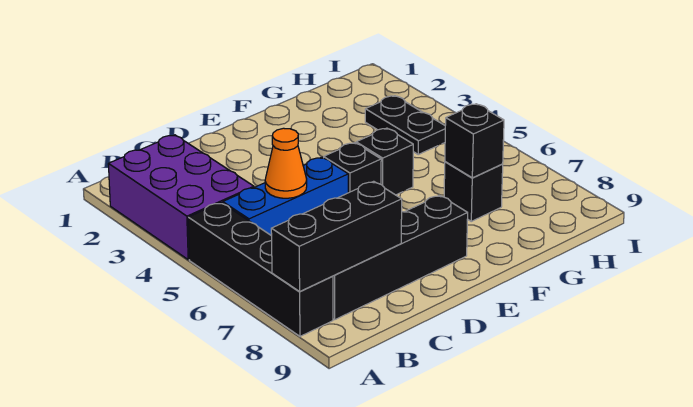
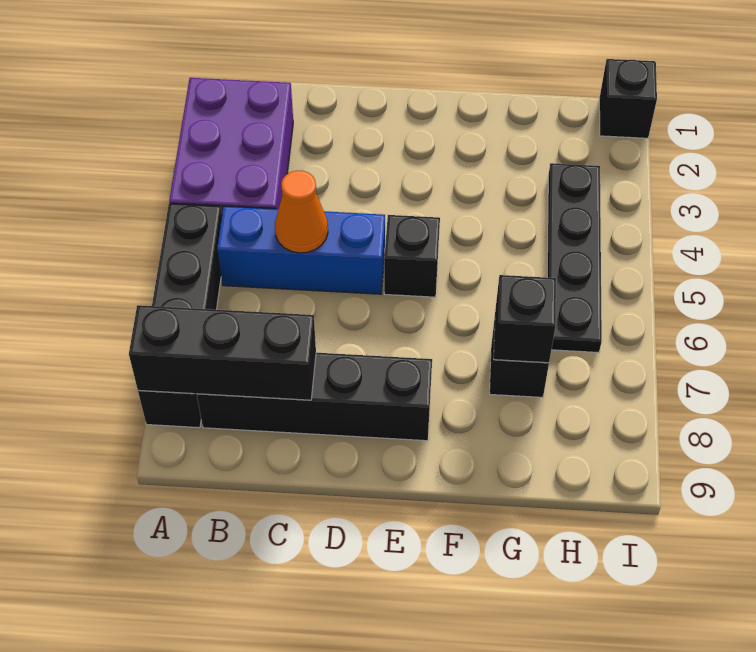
black 1x1 brick [356,128,413,195] -> black 1x1 brick moved to [599,59,657,138]
black 1x2 plate [365,96,445,154] -> black 1x4 plate [547,163,602,353]

